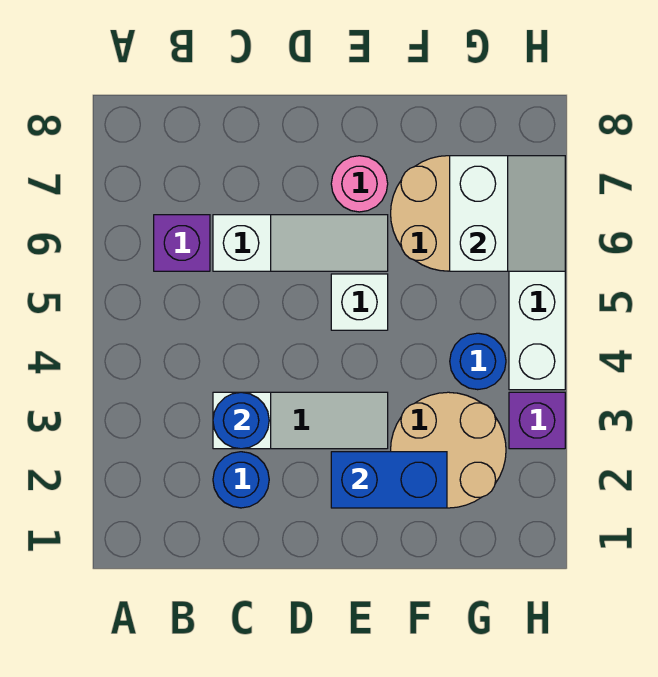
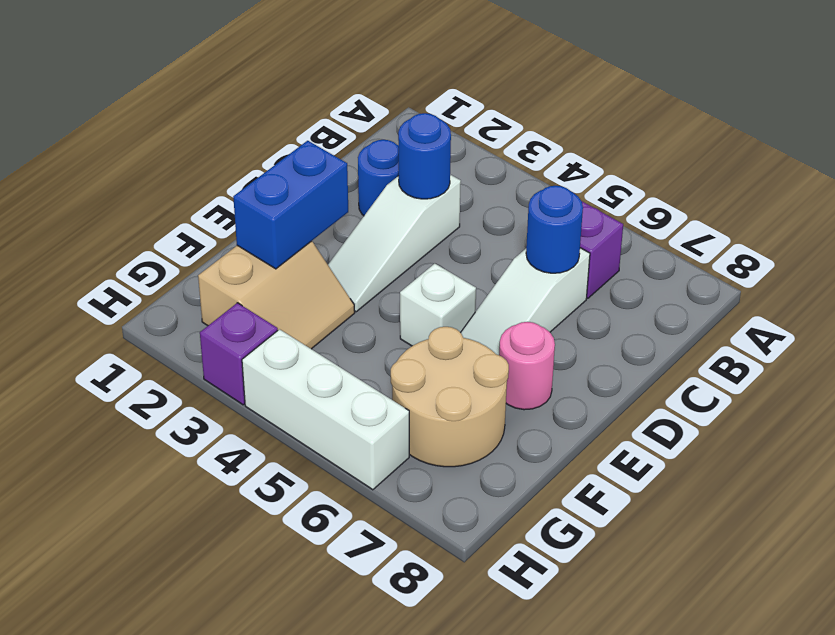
tan 2x2 round brick [391,392,506,508] -> tan 2x2 slope [198,241,355,349]
blue 1x1 round brick [450,333,506,390] -> blue 1x1 round brick moved to [526,186,583,273]
white 2x2 slope [450,156,565,271] -> none

